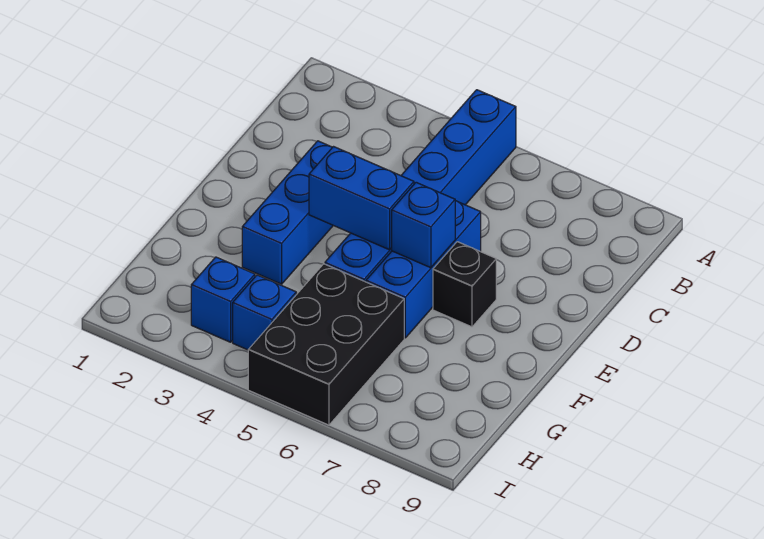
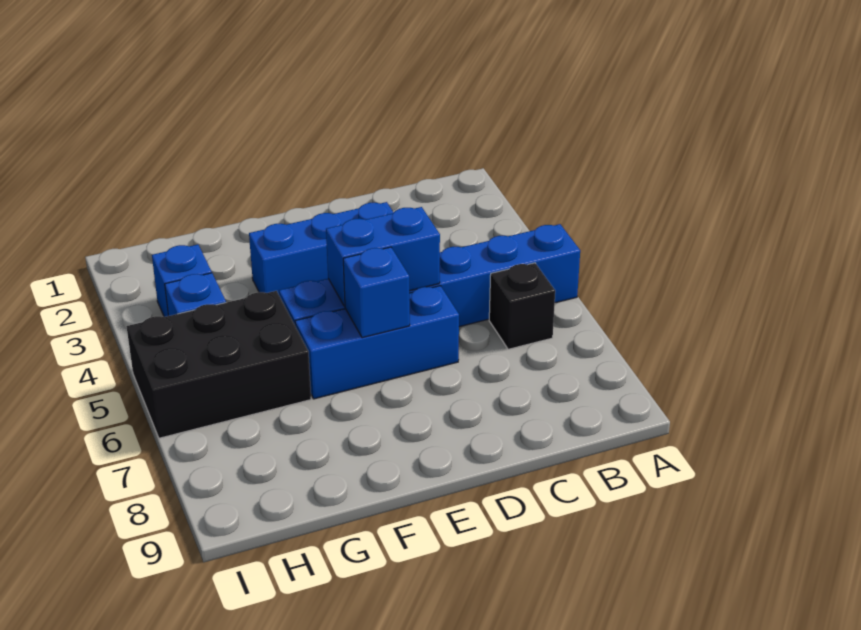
blue 1x2 brick [309,147,414,250] -> blue 1x2 brick turned to [326,207,440,306]
black 1x1 brick [433,242,496,327] -> black 1x1 brick moved to [489,263,555,349]

